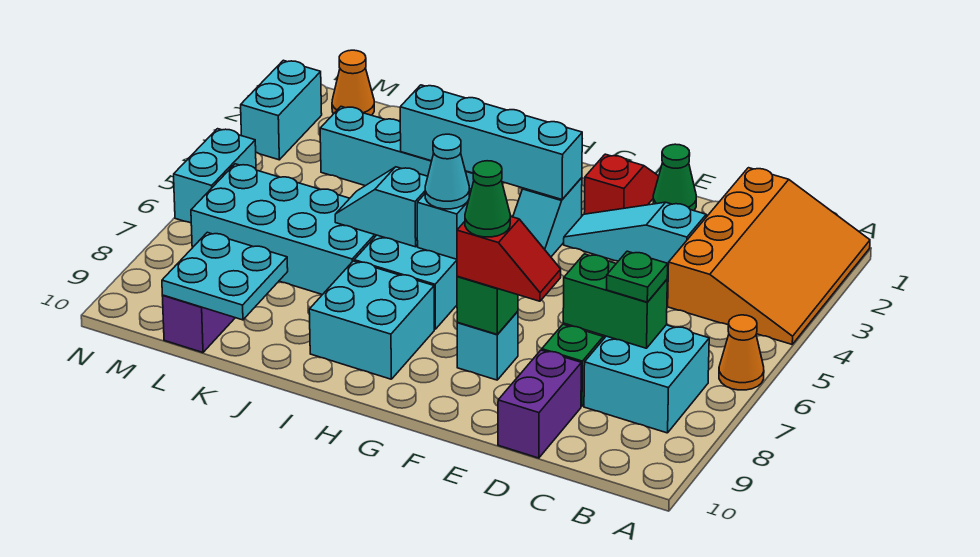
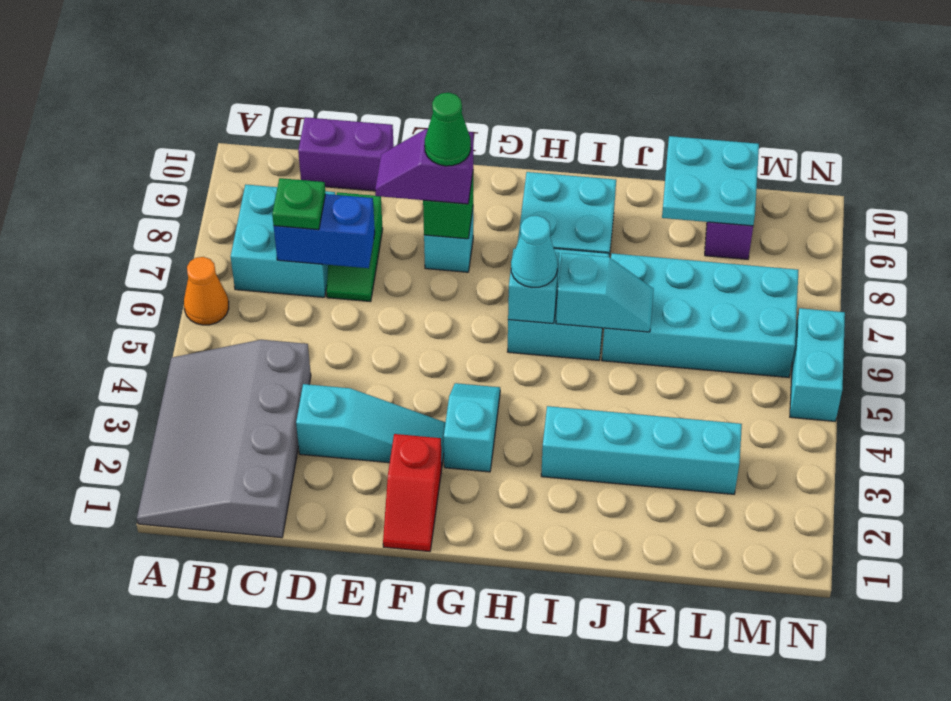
orange 3x4 slope [668,168,870,344] -> grey 3x4 slope [137,340,311,538]
green 1x2 brick [563,254,667,348] -> blue 1x2 brick [274,194,375,268]
purple 1x2 brick [498,350,581,458] -> purple 1x2 brick turned to [298,117,394,191]
green 1x1 cone [653,144,696,211] -> none
red 1x2 slope [457,216,561,301] -> purple 1x2 slope [375,129,473,204]
cyan 1x4 brick [400,85,582,199] -> none
orange 1x1 cone [332,50,374,115] -> none
cyan 1x2 brick [241,60,322,160] -> none

